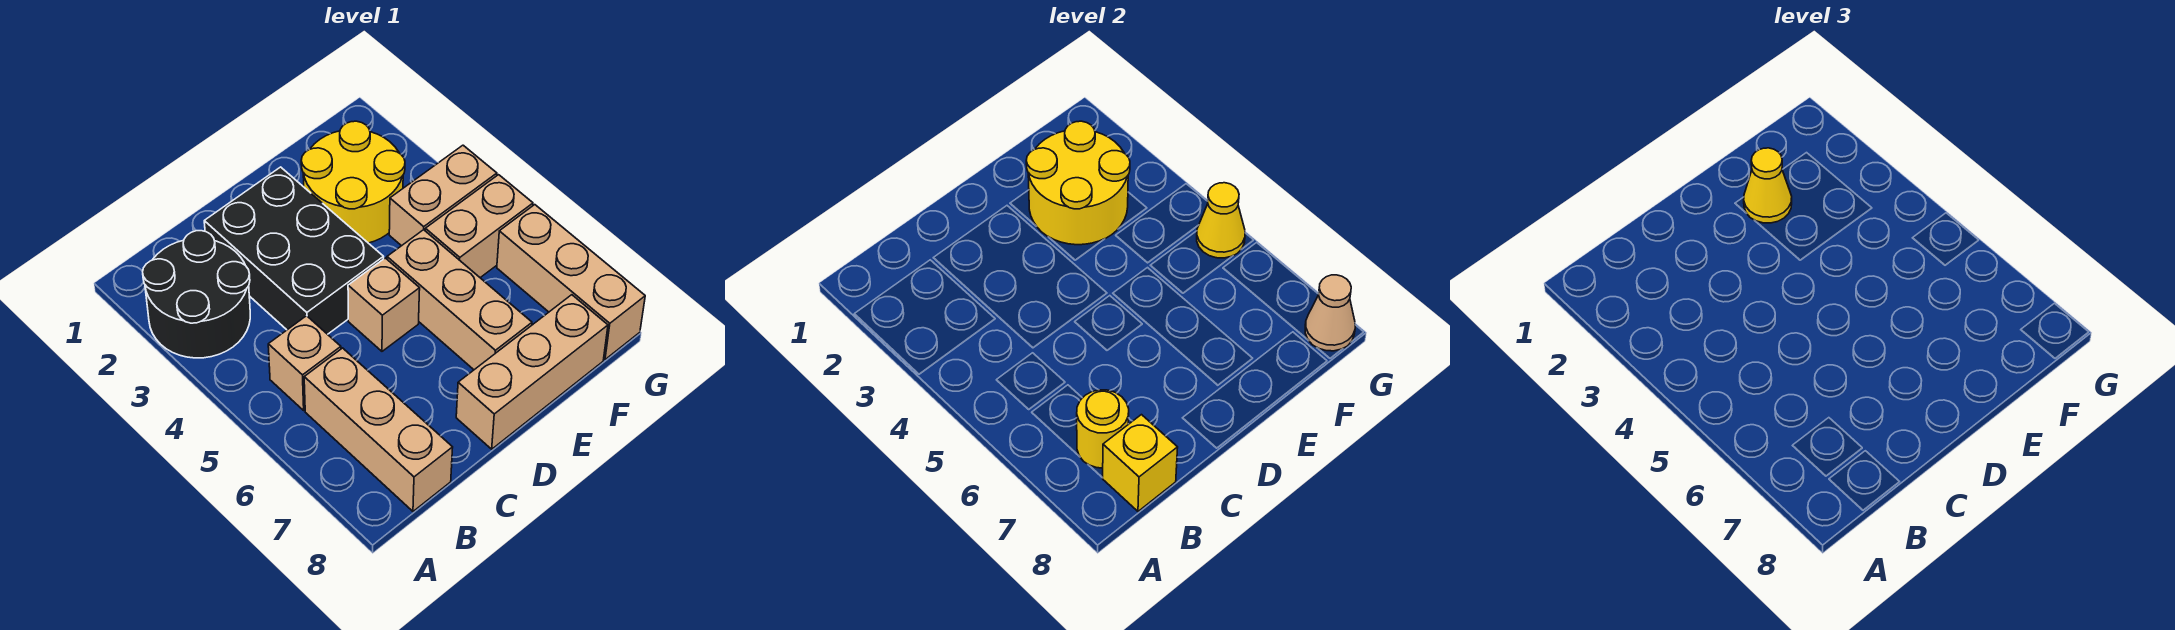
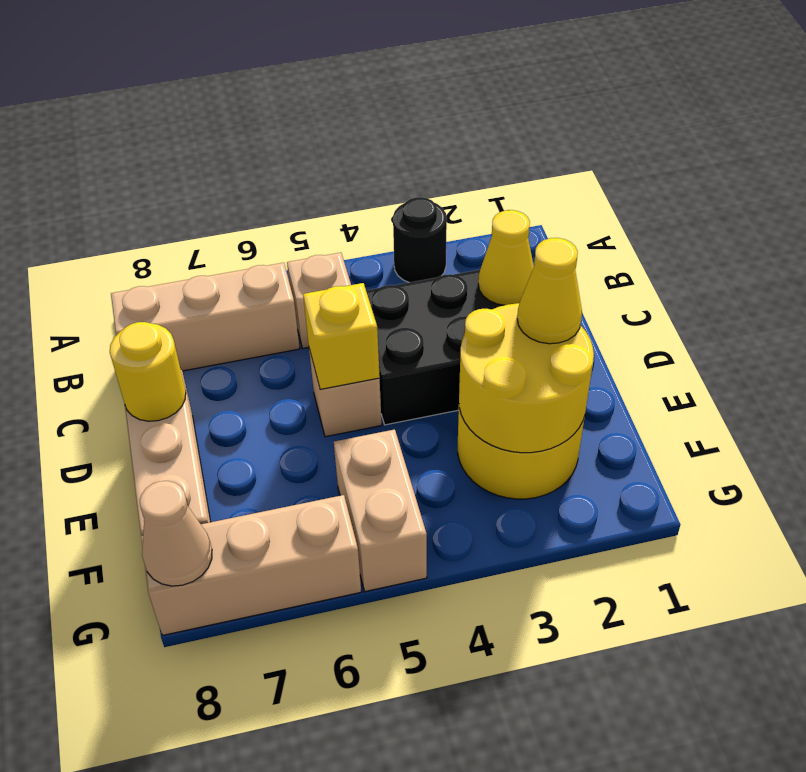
black 2x2 round brick [143,231,250,358] -> black 1x1 round brick [393,197,447,282]
yellow 1x1 round brick [1077,390,1129,468] -> yellow 1x1 round brick moved to [110,322,186,421]
yellow 1x1 brick [1103,415,1178,511] -> yellow 1x1 brick moved to [303,283,380,389]
tan 1x3 brick [387,230,532,370] -> none
tan 1x2 brick [389,145,497,246] -> none
yellow 1x1 cone [1197,183,1245,258] -> yellow 1x1 cone moved to [478,210,534,305]

